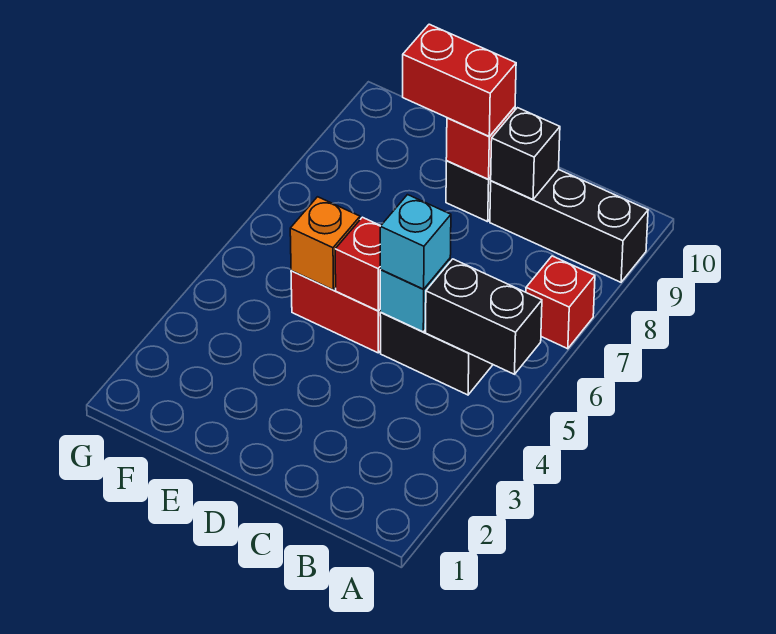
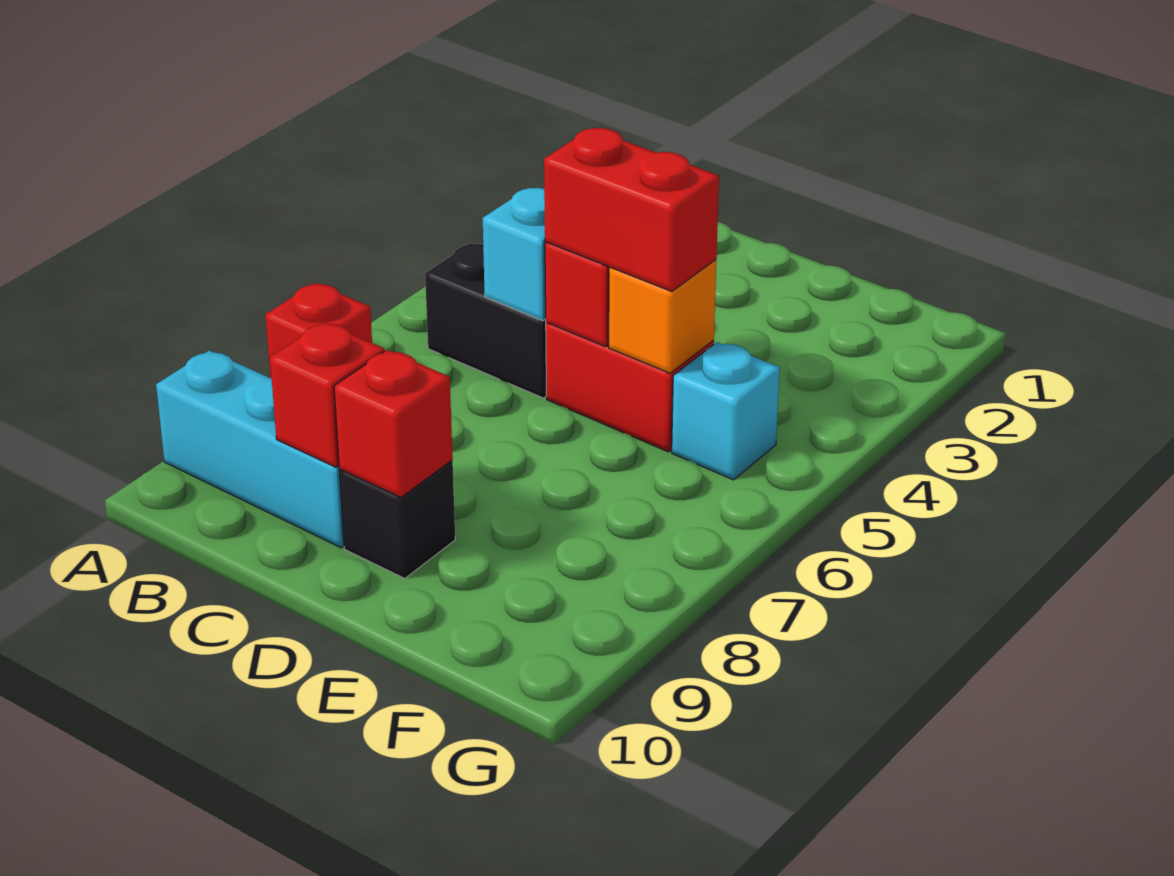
black 1x2 brick [426,259,542,374] -> none
black 1x3 brick [490,169,648,282] -> cyan 1x3 brick [156,350,344,548]
cyan 1x1 brick [380,195,451,289] -> cyan 1x1 brick moved to [672,342,780,480]
black 1x1 brick [490,108,560,199] -> red 1x1 brick [270,322,384,467]
red 1x2 brick [403,24,516,136] -> red 1x2 brick moved to [544,128,719,292]

